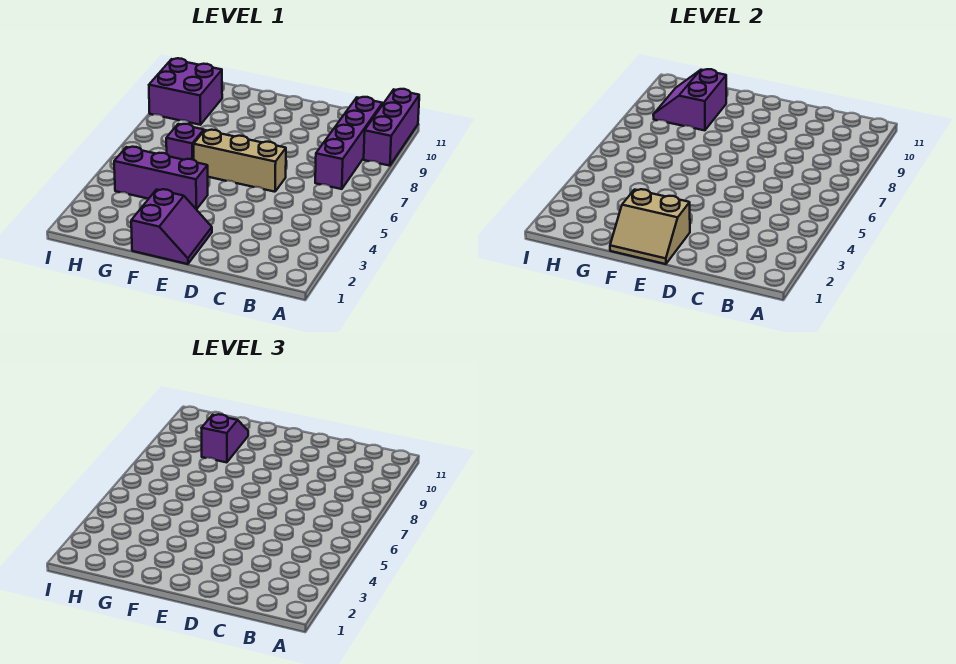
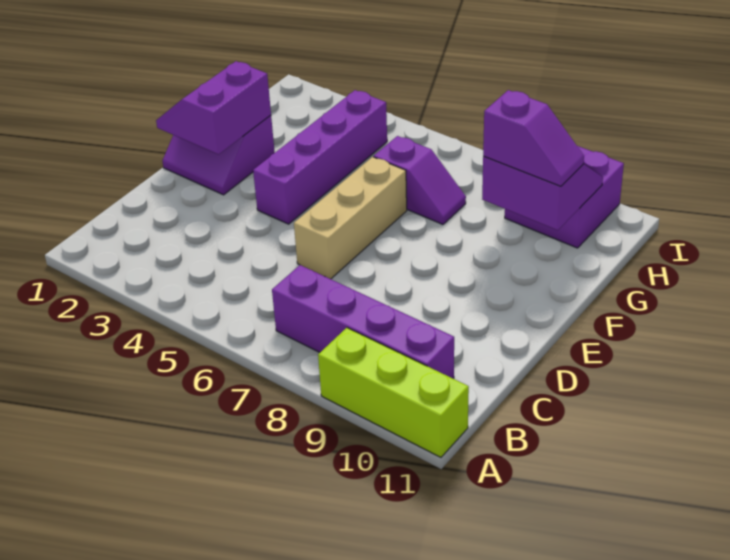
purple 1x3 brick [364,89,419,166] -> lime 1x3 brick [318,328,469,457]
tan 2x2 slope [610,189,690,264] -> purple 2x2 slope [156,61,271,154]
purple 1x3 brick [114,147,208,210] -> purple 1x4 brick [253,90,387,224]

